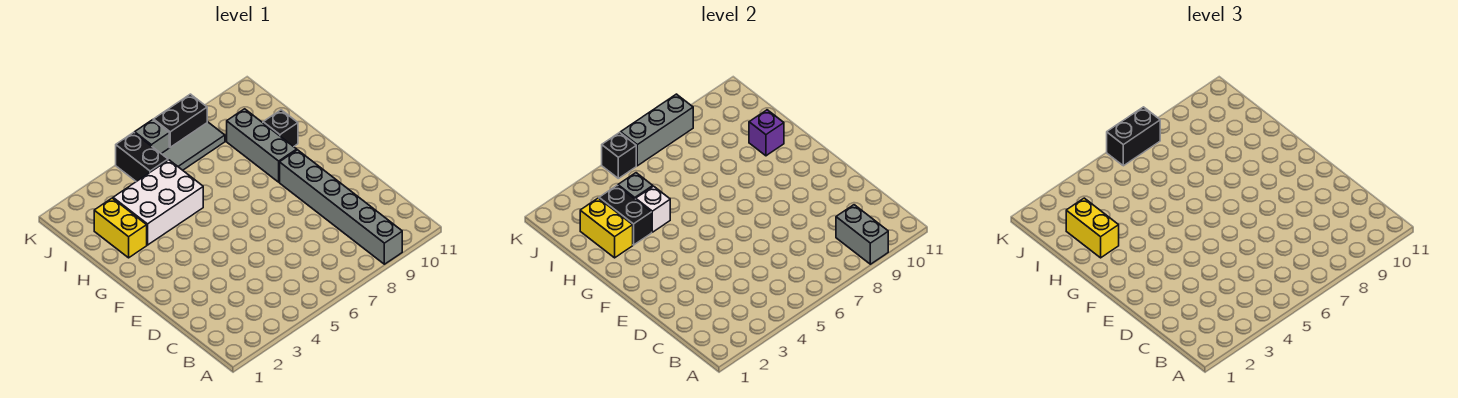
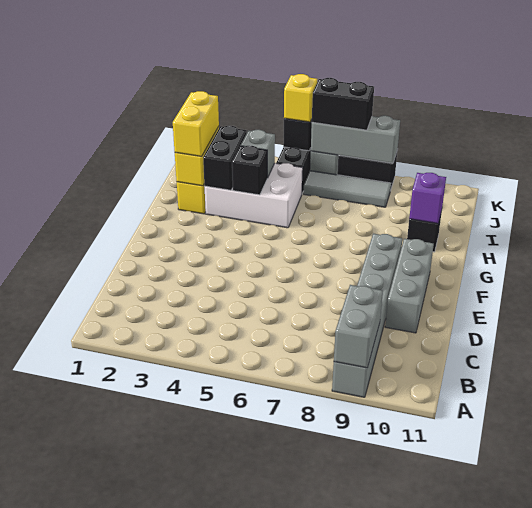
grey 1x3 brick [227,109,297,182] -> grey 1x3 brick moved to [385,239,434,333]
white 1x1 brick [636,186,670,232] -> black 1x1 brick [232,146,267,195]
none -> yellow 1x1 brick [284,74,318,122]

